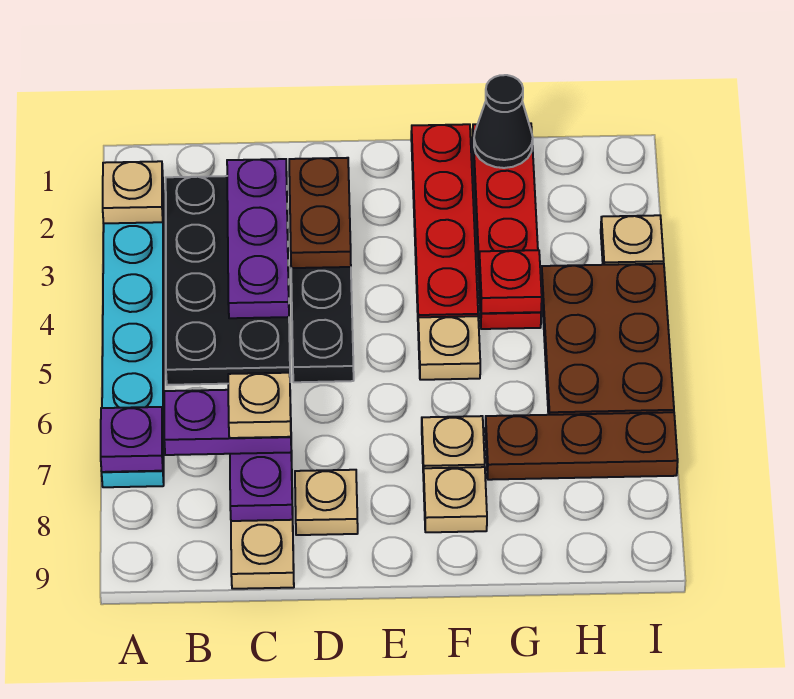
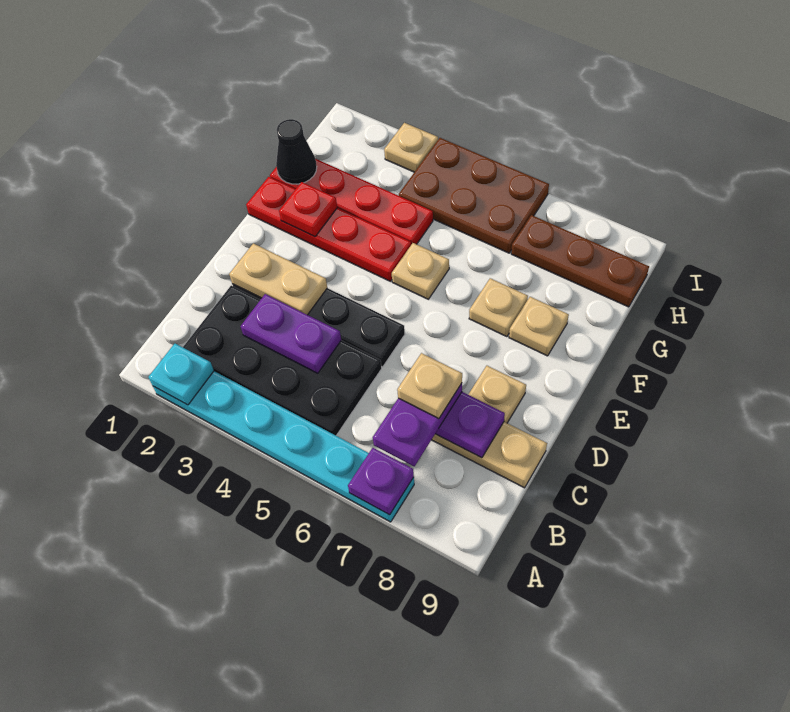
tan 1x1 plate [103,161,163,223] -> cyan 1x1 plate [149,344,214,405]
purple 1x3 plate [227,159,289,318] -> purple 1x2 plate [241,294,341,373]
brown 1x2 plate [289,158,351,268] -> tan 1x2 plate [229,243,327,315]
red 1x1 plate [479,250,542,313] -> red 1x1 plate moved to [279,182,337,237]
brown 1x3 plate [485,412,678,480] -> brown 1x3 plate turned to [511,215,649,307]

